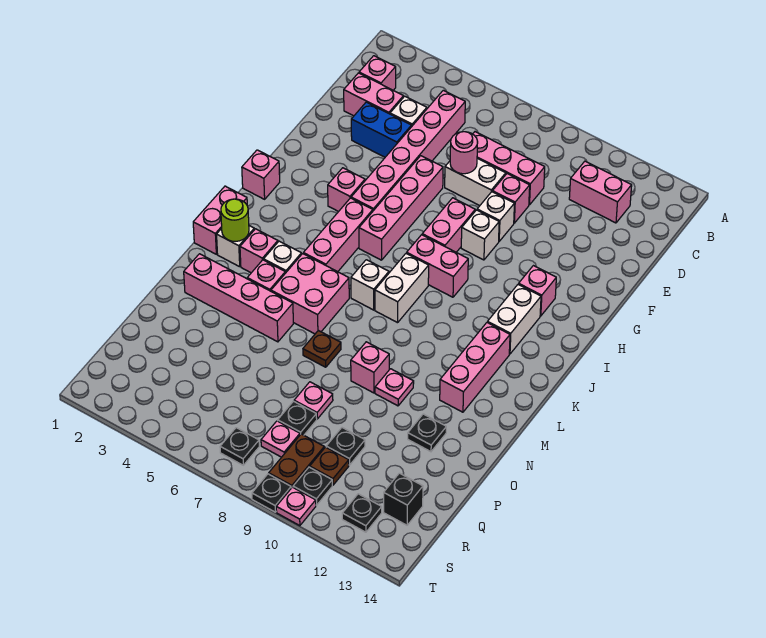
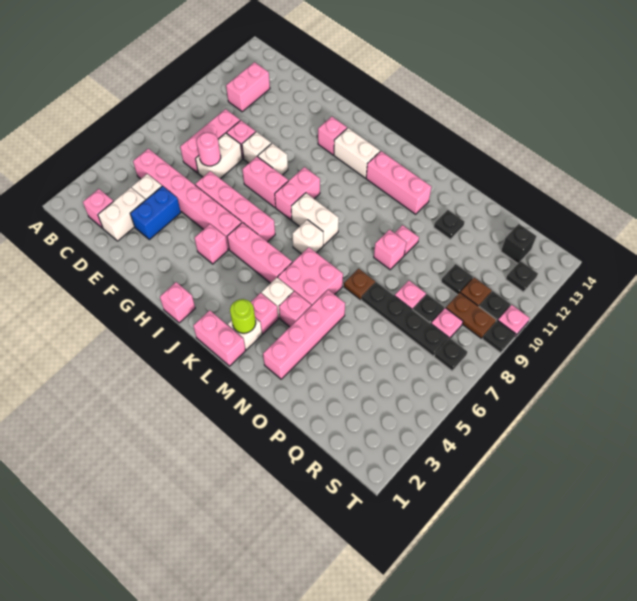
pink 1x2 brick [344,73,404,116] -> white 1x2 brick [98,188,145,241]
none -> black 1x4 plate [361,282,448,356]

